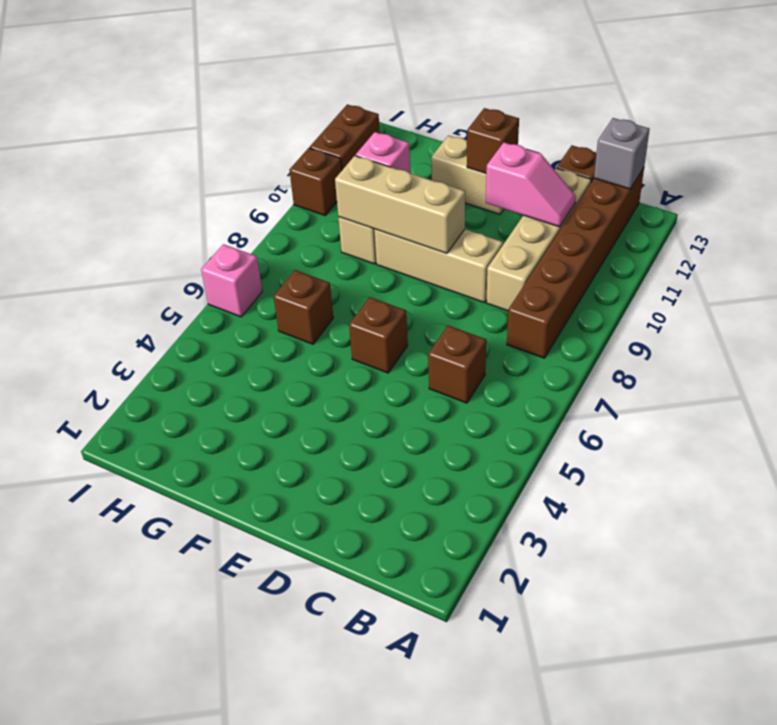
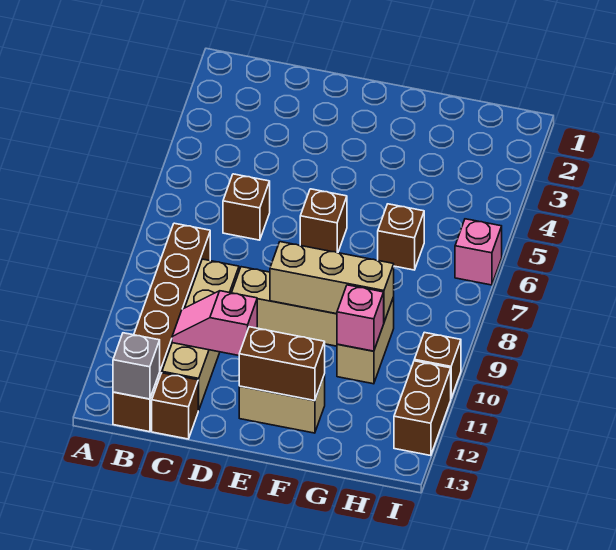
brown 1x1 brick [467,108,519,173] -> brown 1x2 brick [239,327,325,401]

